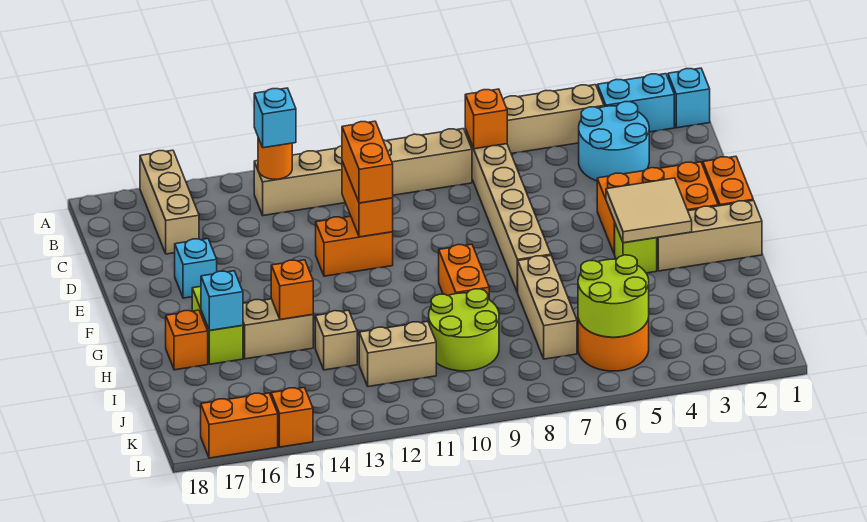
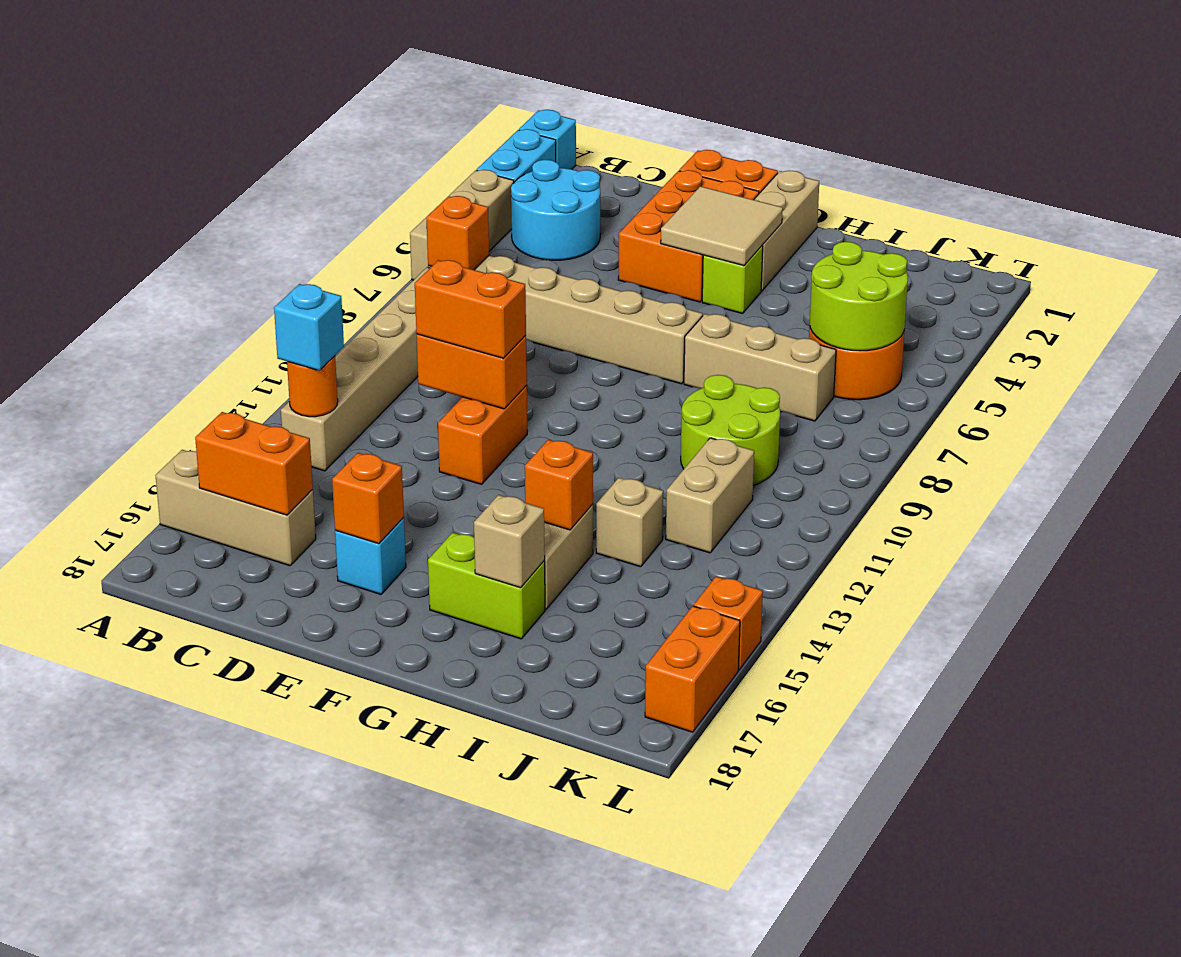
orange 1x2 brick [439,244,489,299] -> orange 1x2 brick moved to [195,412,313,515]
cyan 1x1 brick [201,271,243,331] -> tan 1x1 brick [474,495,545,588]
orange 1x1 brick [166,310,208,370] -> orange 1x1 brick moved to [332,453,404,544]

